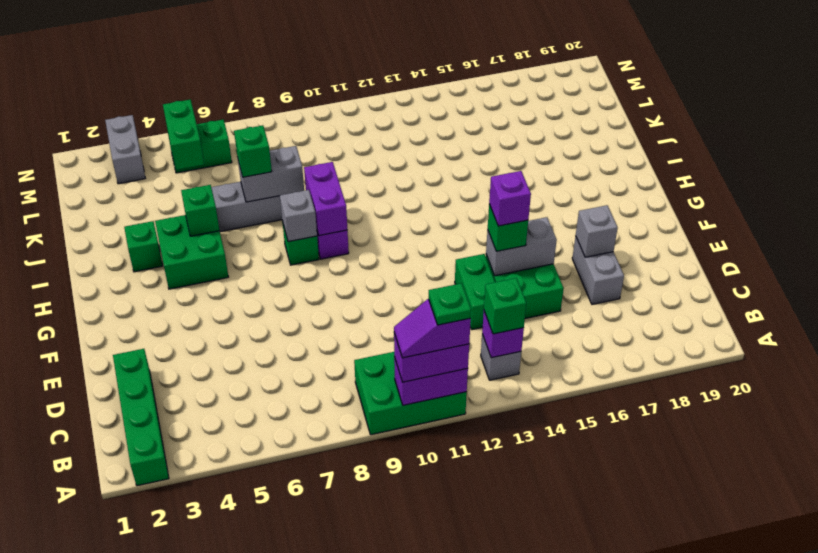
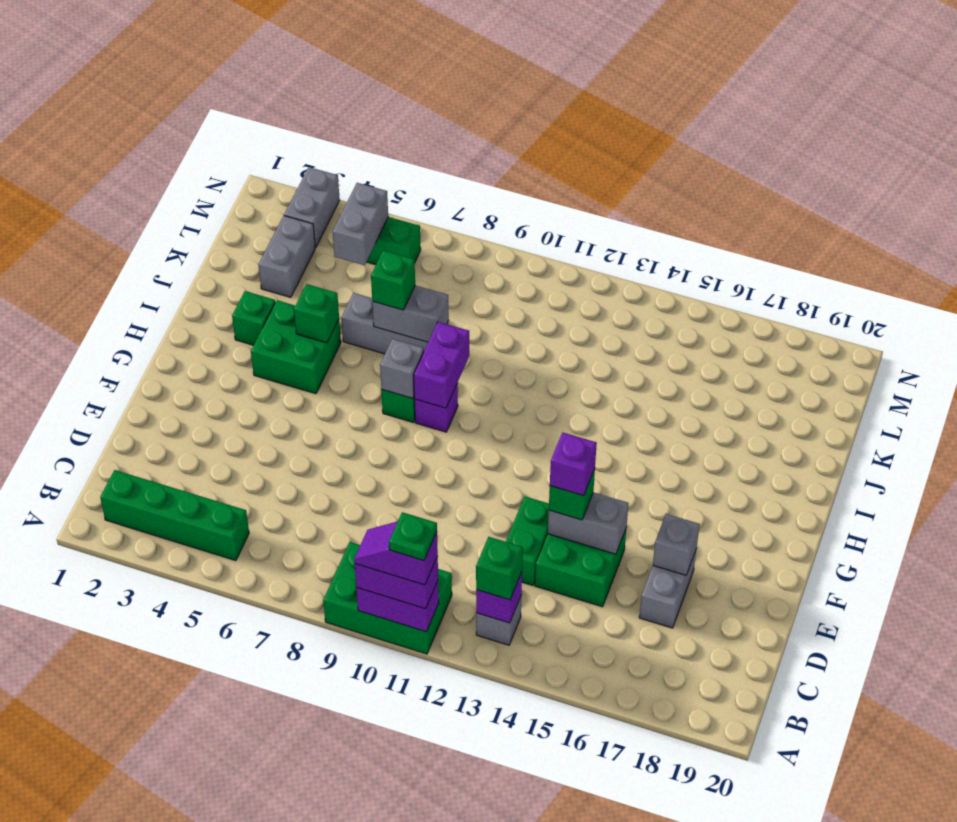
green 1x4 brick [113,349,169,486] -> green 1x4 brick turned to [100,470,249,561]
none -> grey 1x2 brick [259,216,315,297]
green 1x2 brick [163,100,204,170] -> grey 1x2 brick [333,183,388,265]

